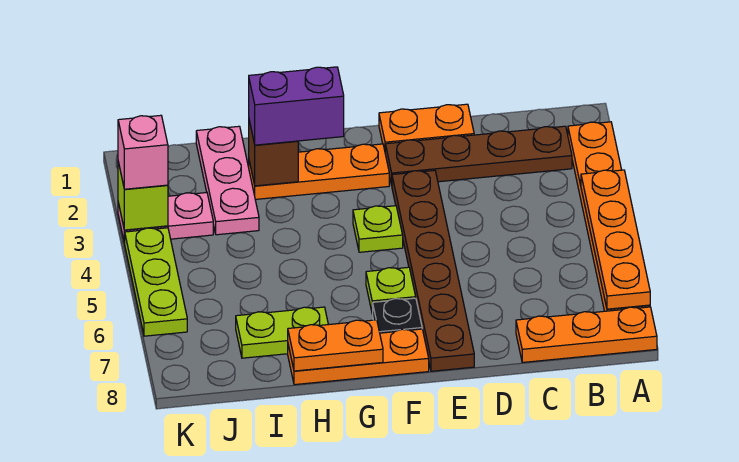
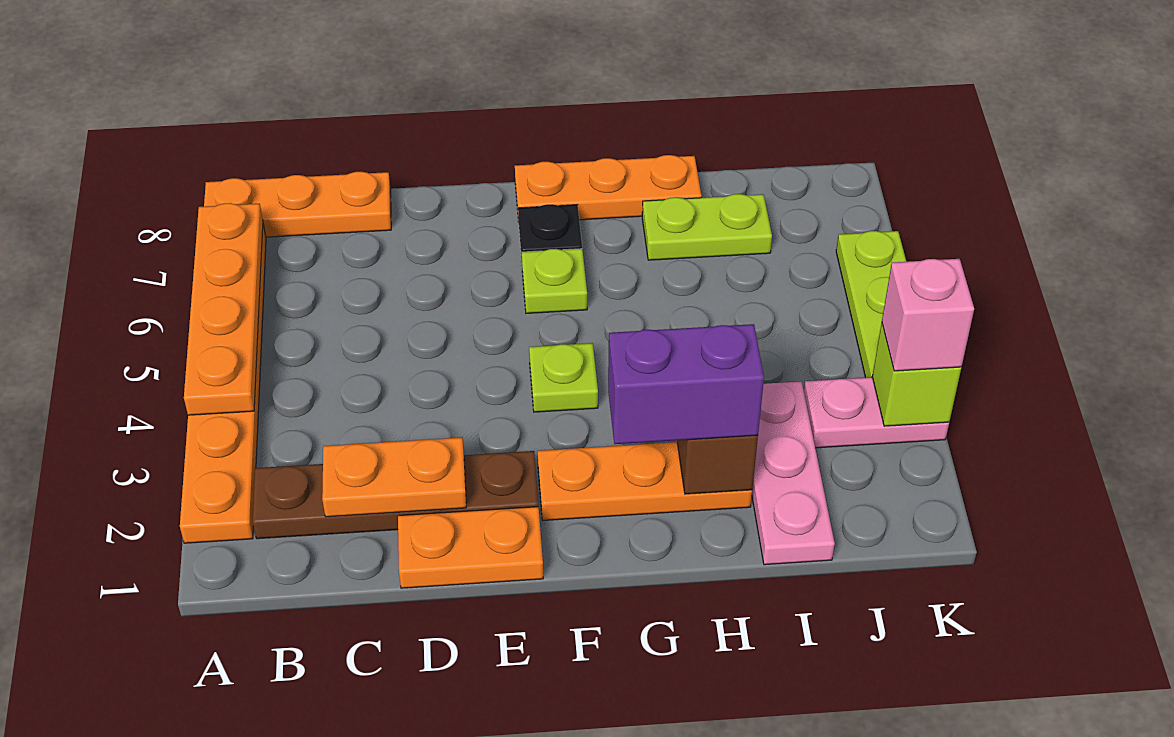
brown 1x6 plate [392,170,474,371] -> none
orange 1x2 plate [288,320,383,371] -> orange 1x2 plate moved to [322,437,466,517]

